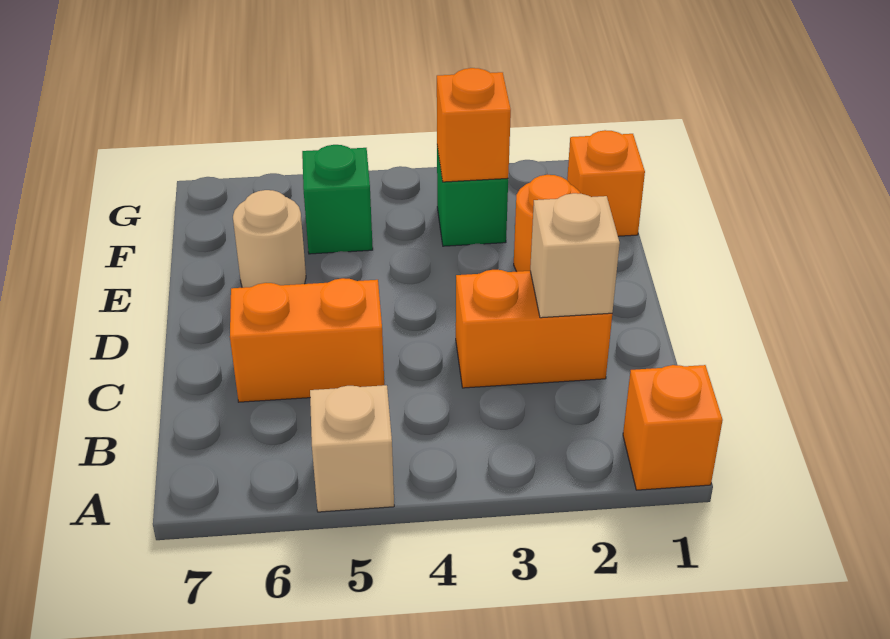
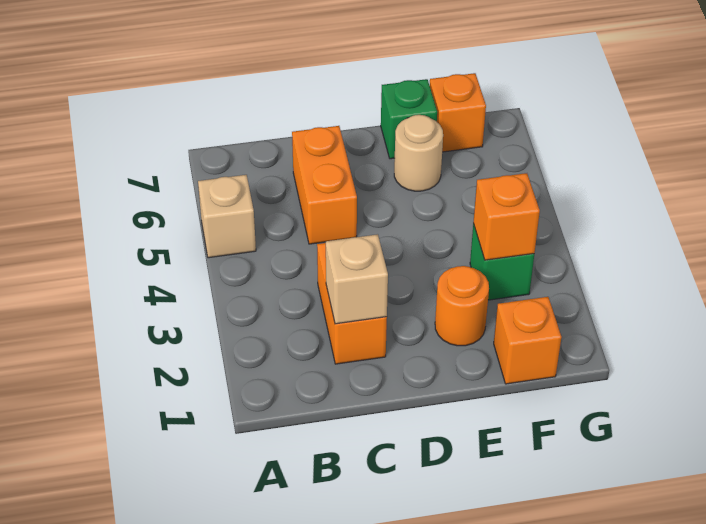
orange 1x1 brick [623,365,723,490] -> orange 1x1 brick moved to [430,73,486,152]
green 1x1 brick [302,145,373,254] -> green 1x1 brick moved to [381,79,437,159]

